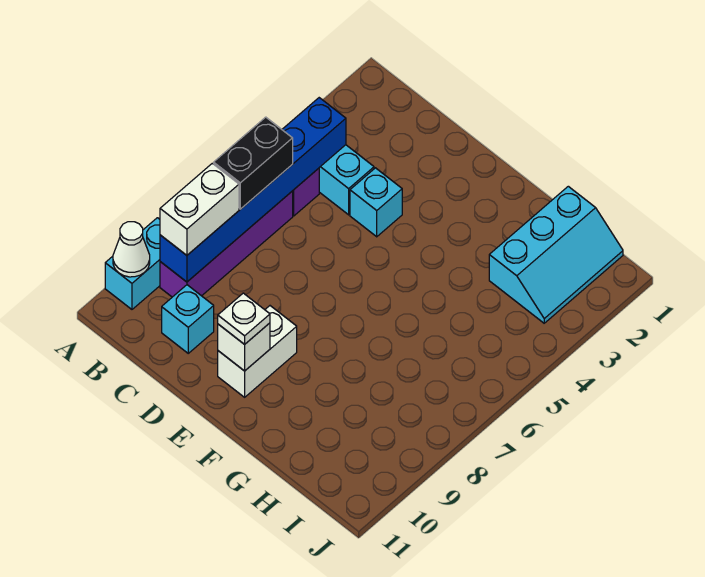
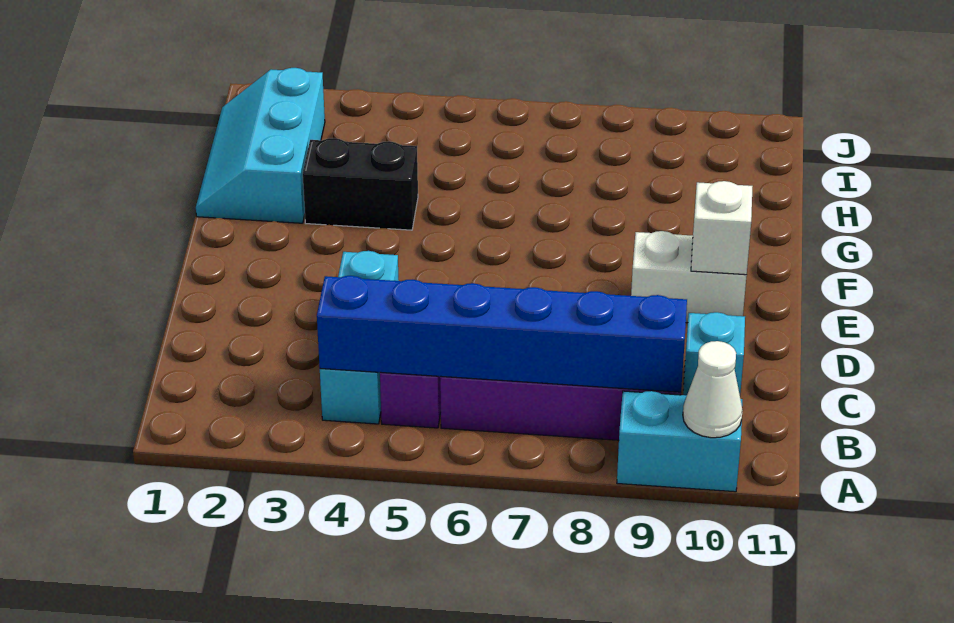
black 1x2 brick [214,117,293,209] -> black 1x2 brick moved to [303,138,418,230]
white 1x2 brick [160,163,239,255] -> none
white 1x1 plate [218,293,270,344] -> none
cyan 2x3 slope [489,186,623,323] -> cyan 2x3 slope turned to [196,68,325,223]

